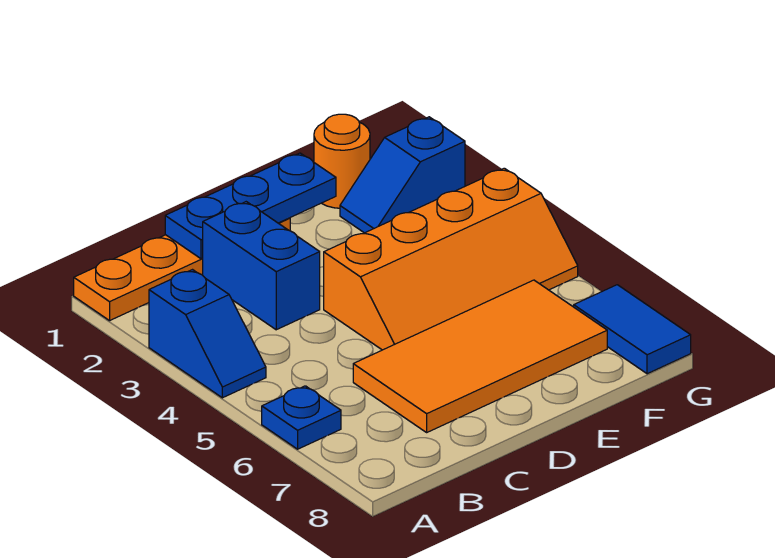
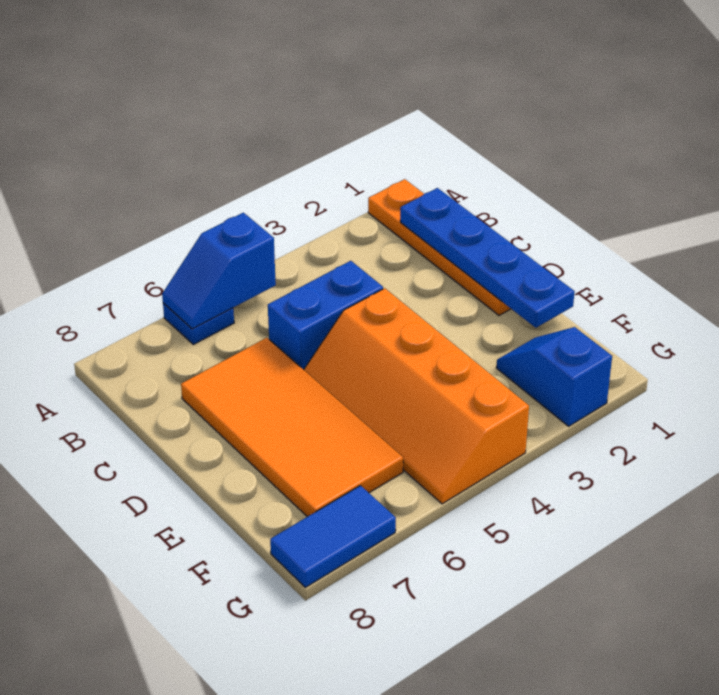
blue 1x2 slope [149,270,266,398] -> blue 1x2 slope moved to [162,213,276,329]
blue 1x3 plate [165,153,336,259] -> blue 1x4 plate [400,188,575,328]
blue 1x2 brick [203,202,320,330] -> blue 1x2 brick moved to [268,261,383,370]
orange 1x1 round brick [314,114,370,208] -> none

